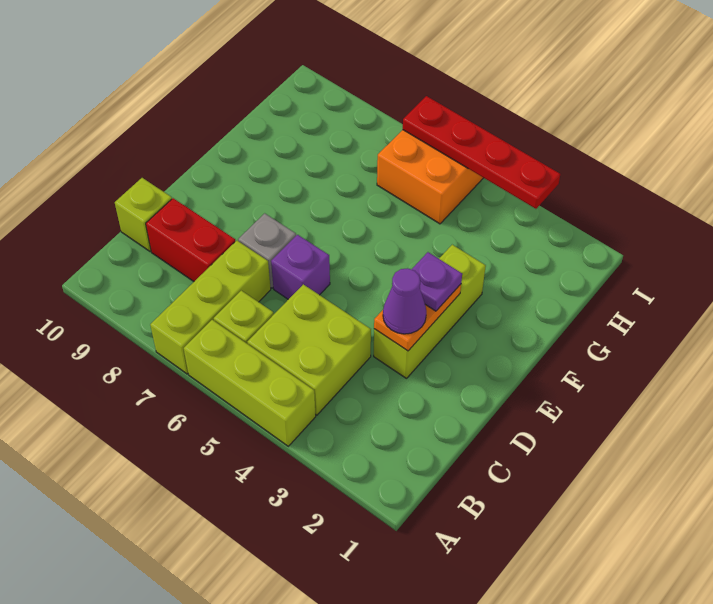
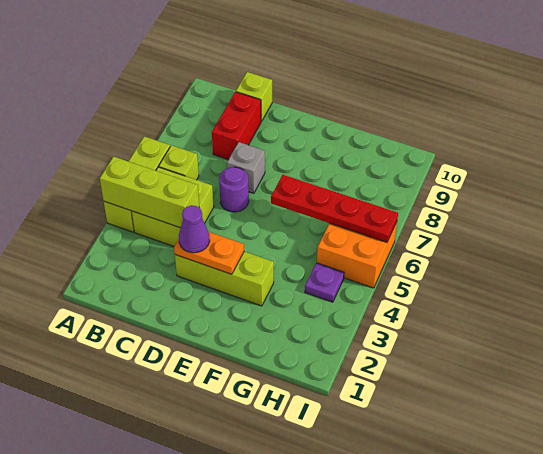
lime 1x3 brick [150,241,271,374] -> lime 1x3 brick moved to [100,157,199,228]
purple 1x1 brick [271,235,330,299] -> purple 1x1 round brick [219,167,249,212]
purple 1x1 plate [411,252,462,311] -> purple 1x1 plate moved to [305,263,344,302]
red 1x4 plate [403,96,560,209] -> red 1x4 plate turned to [271,175,398,242]

